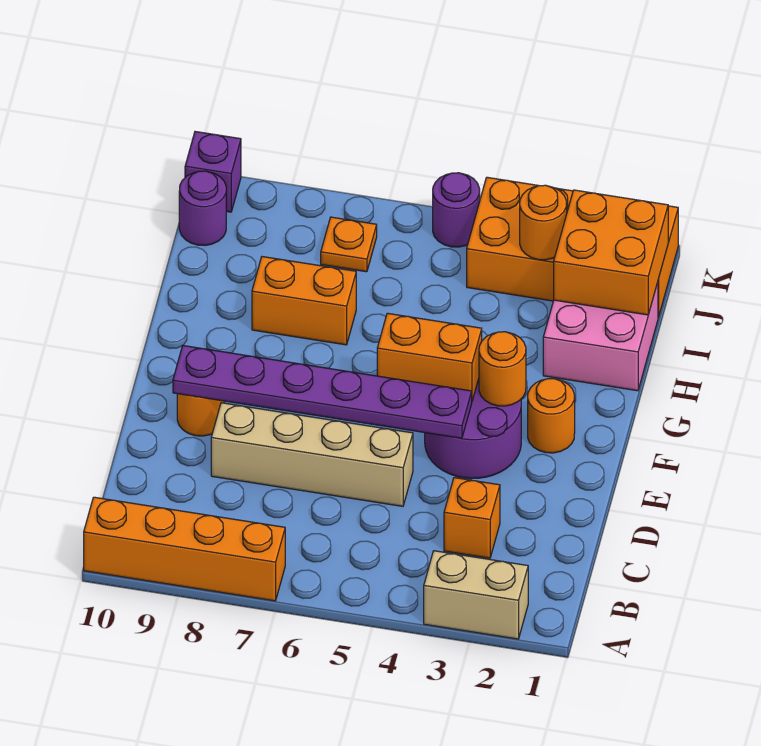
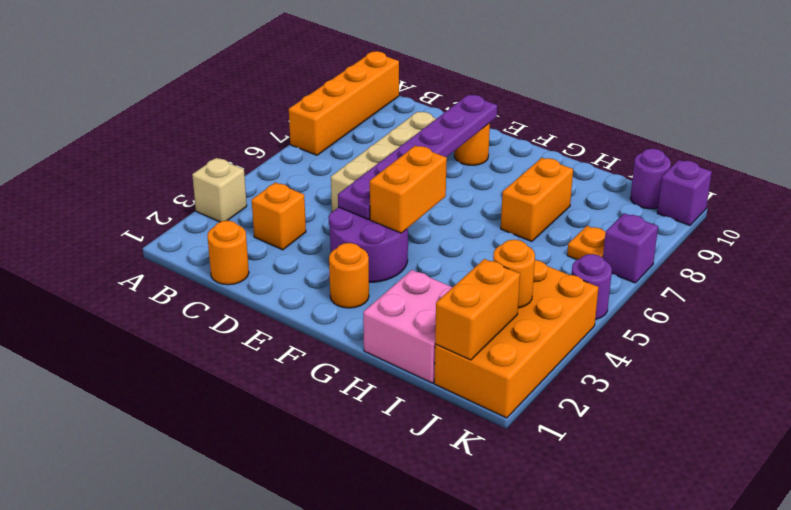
tan 1x2 brick [424,551,528,639] -> tan 1x1 brick [192,158,247,222]
orange 1x1 round brick [479,332,526,406] -> orange 1x1 round brick moved to [207,221,249,285]
orange 2x2 brick [554,190,668,315] -> orange 1x2 brick [435,259,520,360]
none -> purple 1x1 brick [603,213,658,283]

